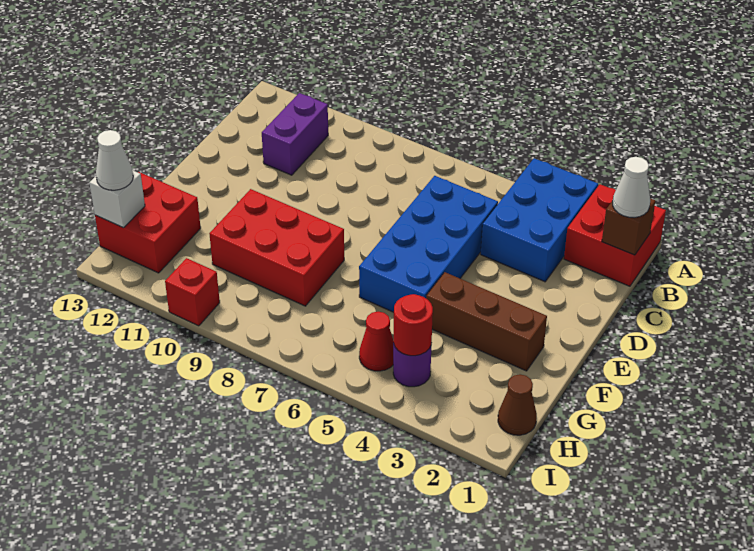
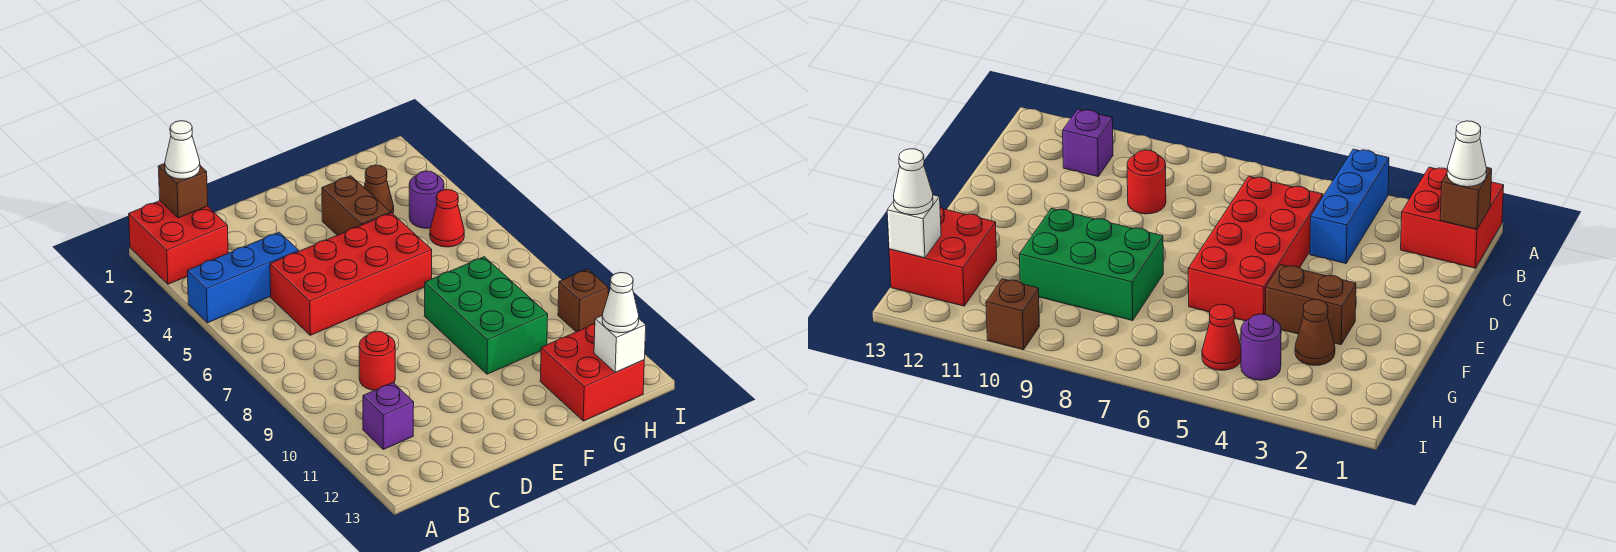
blue 2x3 brick [481,158,598,282] -> blue 1x3 brick [187,232,299,323]
purple 1x2 brick [262,93,328,175] -> purple 1x1 brick [363,383,414,449]
blue 2x4 brick [359,176,498,312] -> red 2x4 brick [270,213,432,335]
brown 1x3 brick [426,272,547,371] -> brown 1x2 brick [322,176,390,235]
red 2x3 brick [209,189,344,306] -> green 2x3 brick [424,257,548,374]
brown 1x1 cone [498,374,537,435] -> brown 1x1 cone moved to [364,165,394,214]
red 1x1 round brick [393,294,433,356] -> red 1x1 round brick moved to [359,331,395,390]
red 1x1 brick [165,258,220,326] -> brown 1x1 brick [558,269,608,332]

